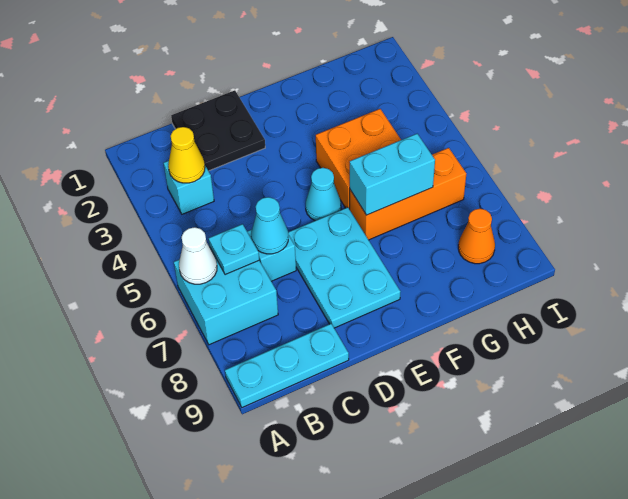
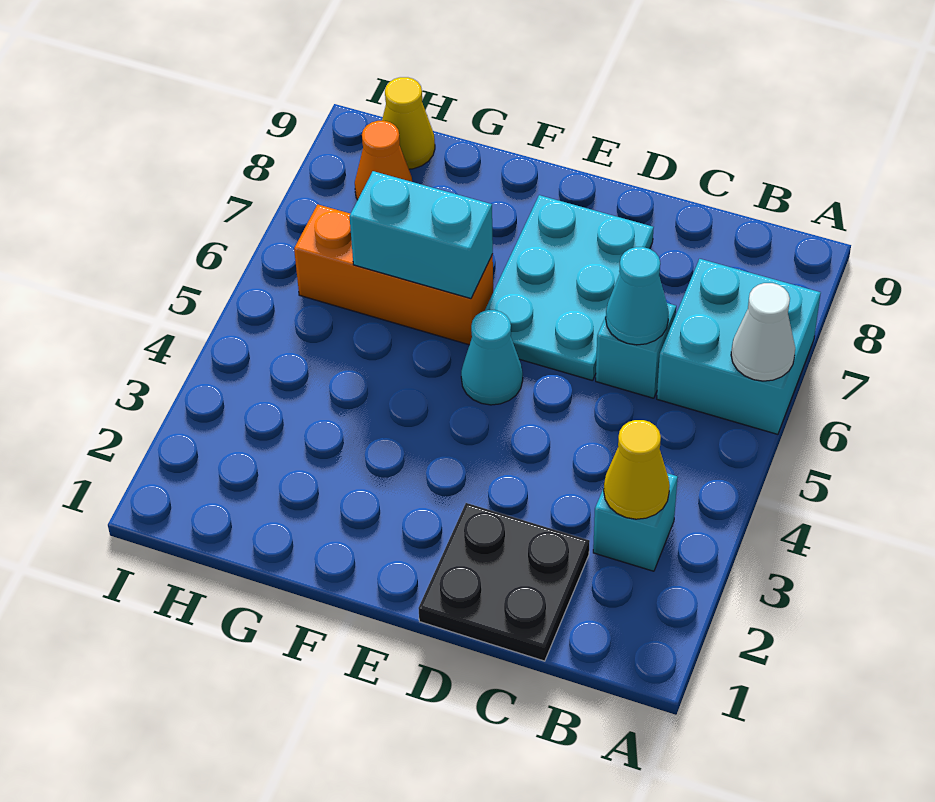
cyan 1x3 plate [225,324,349,408] -> none
cyan 1x1 plate [209,224,259,275] -> none
orange 2x2 brick [316,109,401,209] -> none
none -> yellow 1x1 cone [382,77,435,169]

